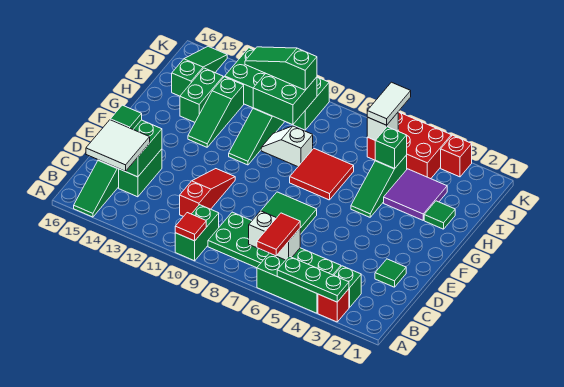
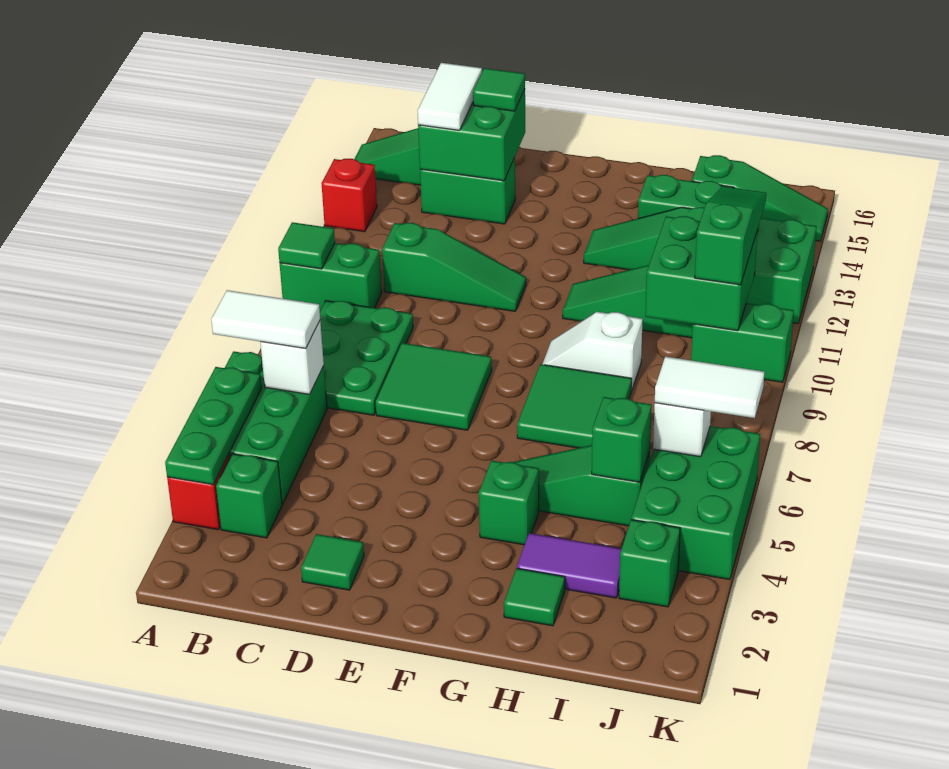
red 1x2 tile [257,213,300,256] -> white 1x2 tile [211,290,320,349]
red 1x1 tile [175,213,206,241] -> green 1x1 tile [278,222,335,269]
white 1x2 brick [249,211,300,260] -> white 1x1 brick [260,321,324,394]
white 2x2 tile [86,120,150,171] -> white 1x2 tile [418,63,482,130]
red 1x3 slope [180,169,235,217] -> green 1x3 slope [382,223,526,311]
none -> green 1x1 brick [479,460,539,545]
red 2x2 tile [290,149,354,200] -> green 2x2 tile [517,364,632,448]
purple 2x2 tile [384,169,447,220] -> purple 1x2 tile [517,533,622,598]
white 1x2 slope [261,126,313,167] -> white 1x2 slope turned to [543,312,643,391]
none -> green 1x1 brick [619,520,680,607]
red 2x3 brick [367,112,451,179] -> green 2x3 brick [631,426,760,579]
red 1x1 brick [441,135,472,177] -> red 1x1 brick moved to [321,159,377,232]

